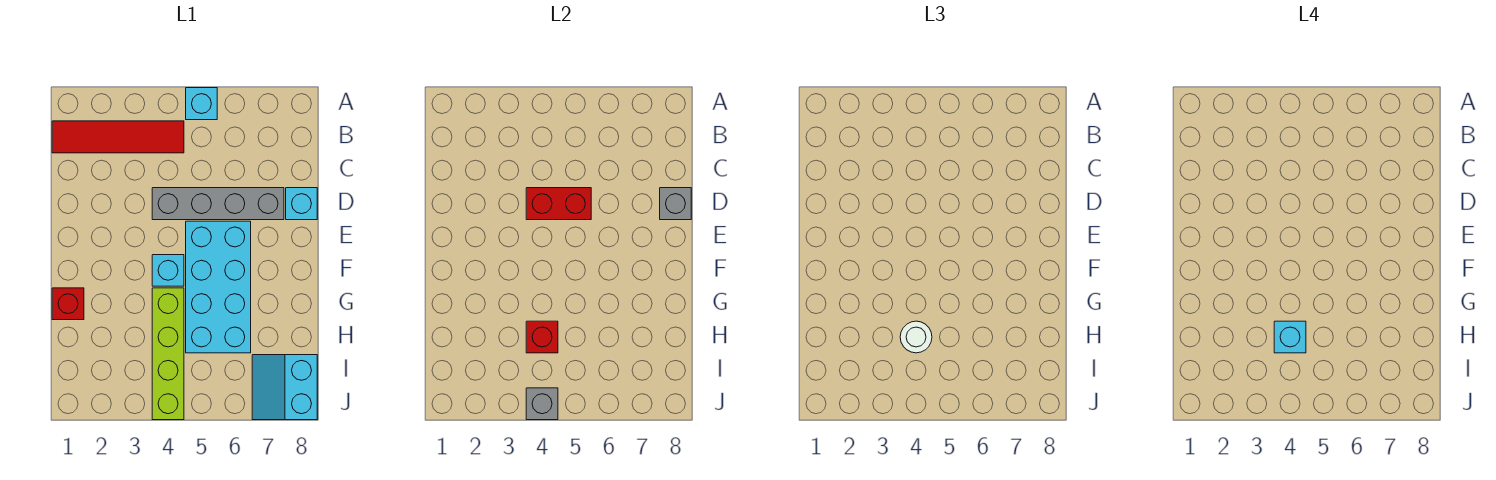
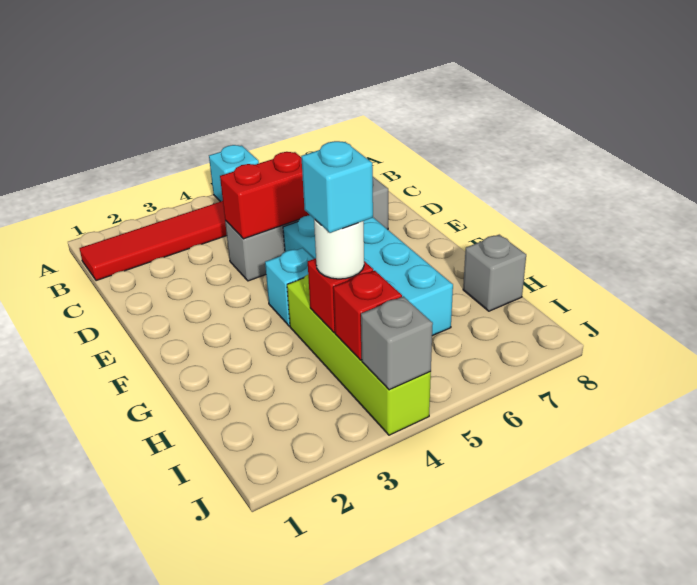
cyan 1x1 brick [286,188,317,220] -> none
grey 1x1 brick [660,188,691,220] -> grey 1x1 brick moved to [463,235,526,311]
red 1x1 brick [52,288,84,320] -> red 1x1 brick moved to [333,271,402,360]
cyan 2x2 slope [252,355,317,420] -> none

